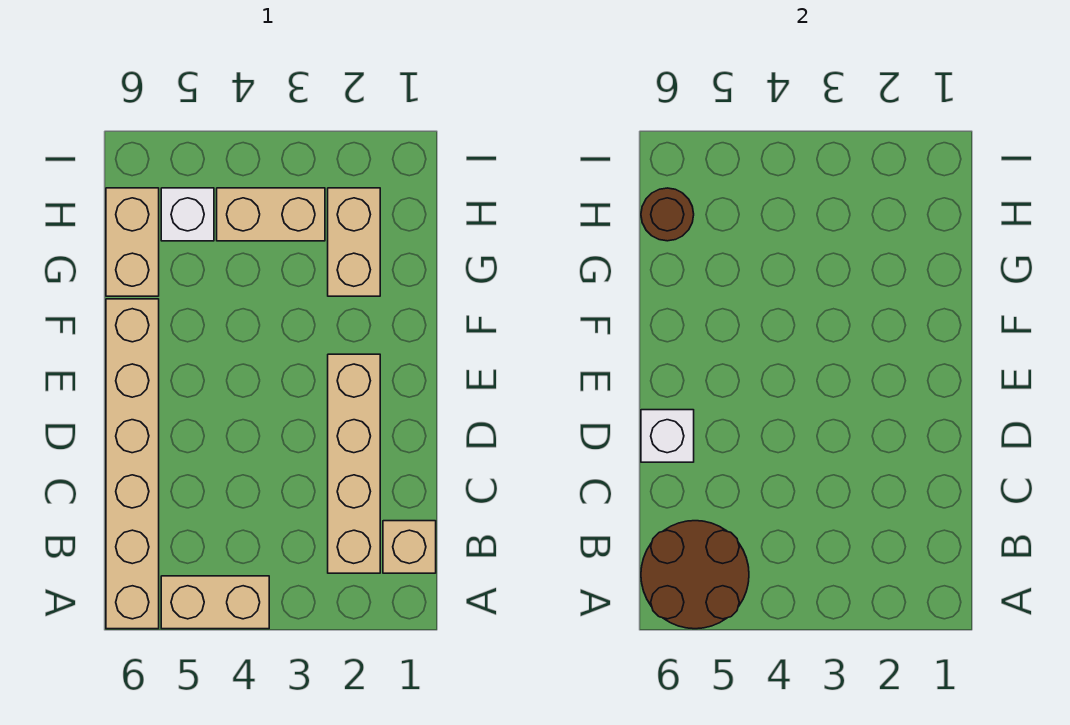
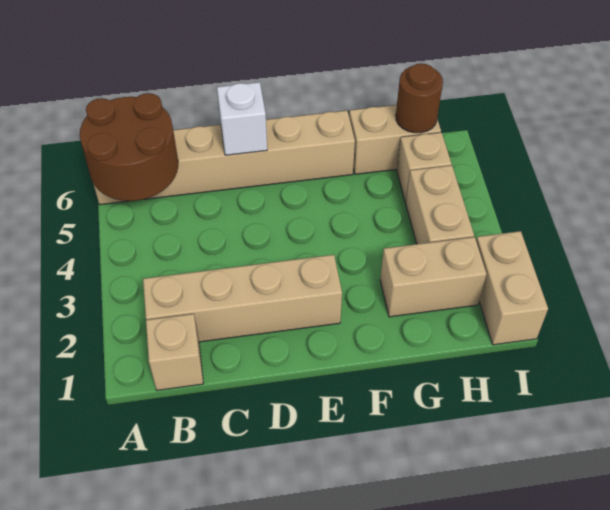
tan 1x2 brick [161,576,269,629] -> tan 1x2 brick moved to [476,231,548,345]
white 1x1 brick [161,188,214,241] -> tan 1x1 brick [397,132,451,202]

